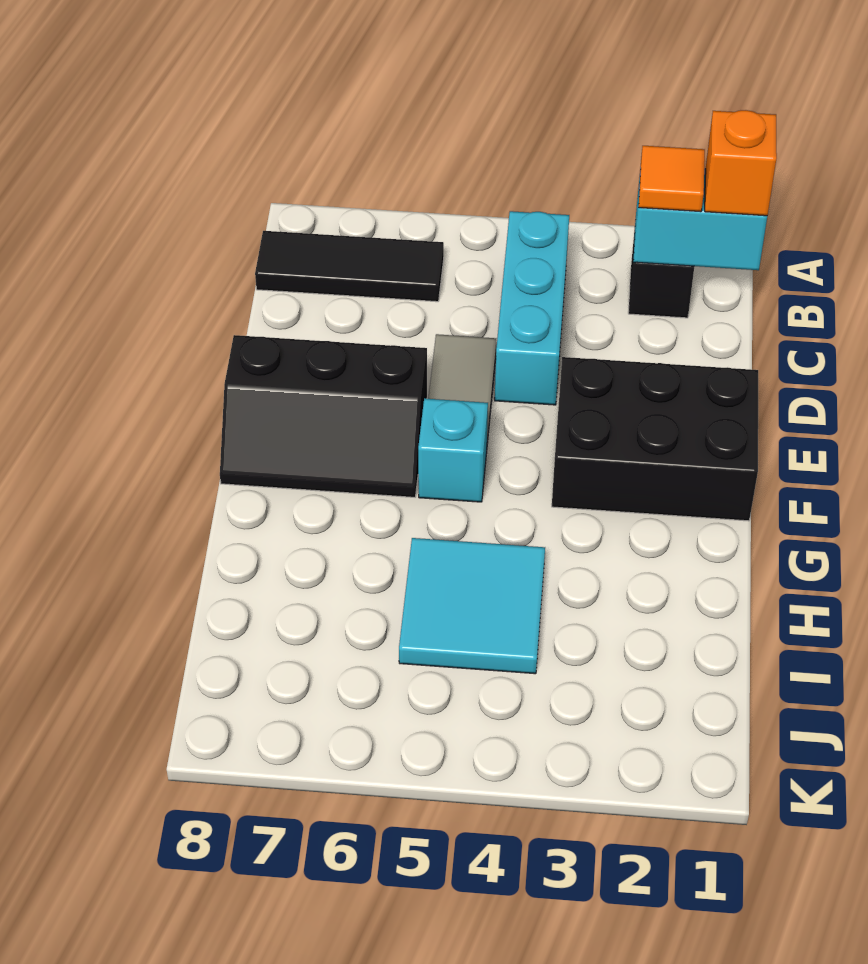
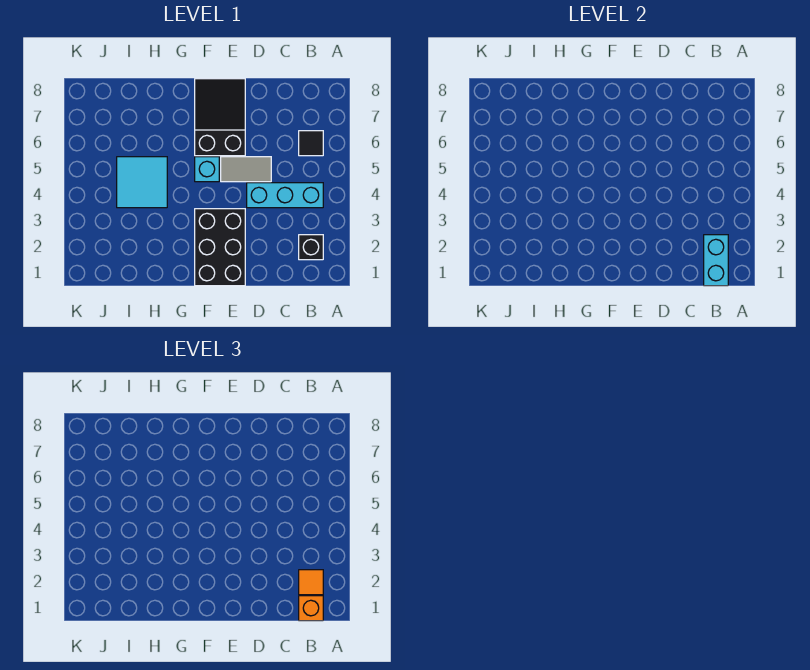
black 1x3 tile [255,231,444,302] -> black 1x1 tile [299,131,323,156]
black 2x3 slope [220,335,427,497] -> black 2x3 slope turned to [195,79,245,156]

